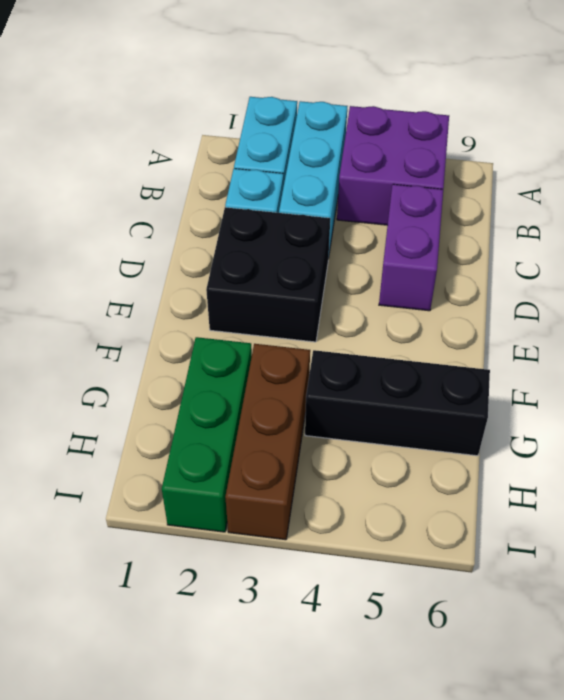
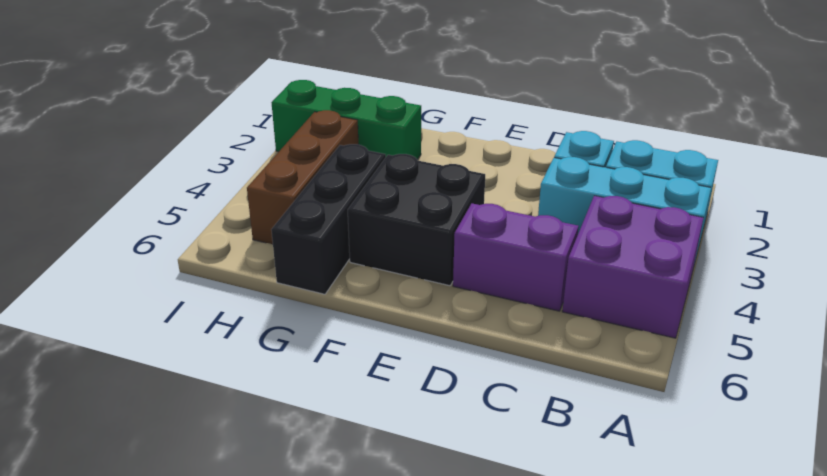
black 2x2 brick [206,207,330,342] -> black 2x2 brick moved to [348,154,485,286]
brown 1x3 brick [225,344,310,540] -> brown 1x3 brick turned to [247,110,359,244]

